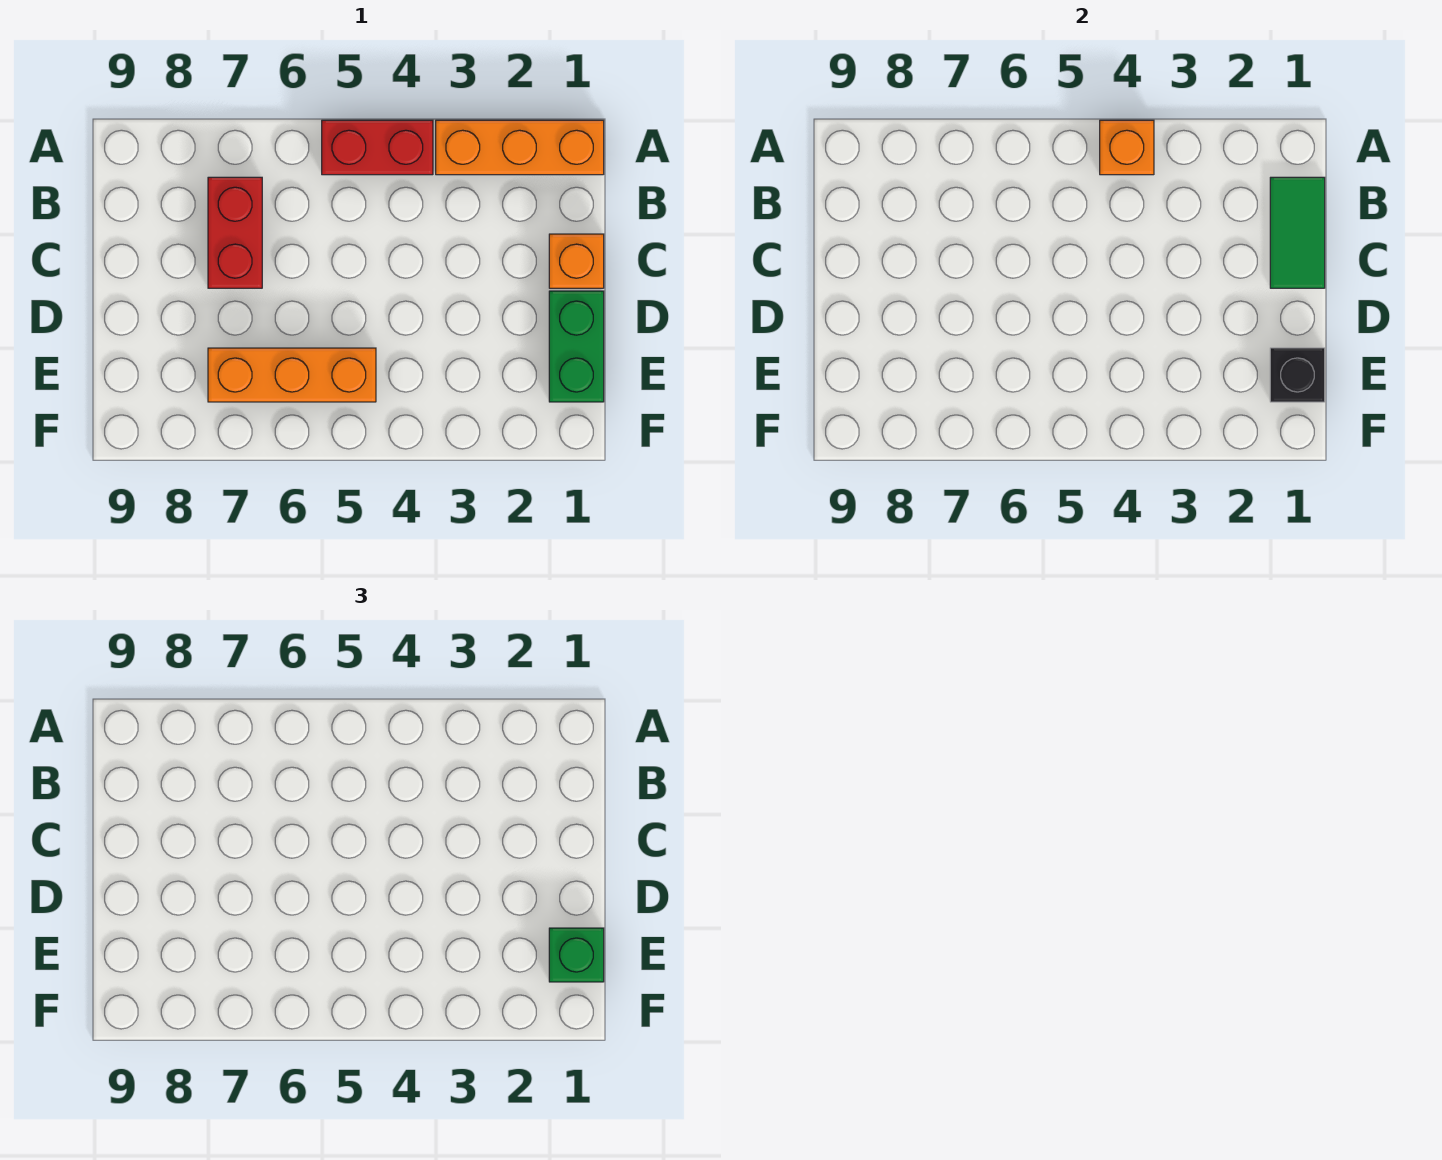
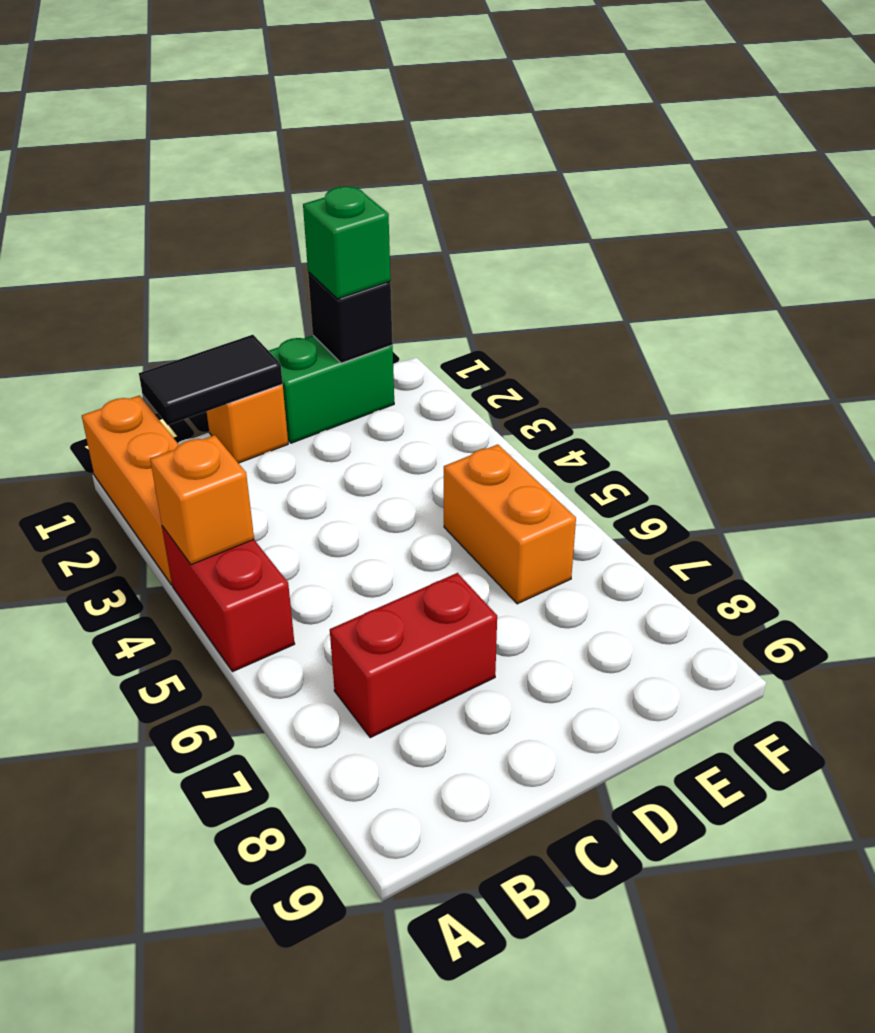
green 1x2 tile [1270,177,1325,288] -> black 1x2 tile [139,335,283,425]
orange 1x3 brick [208,348,376,402] -> orange 1x2 brick [444,444,576,604]

